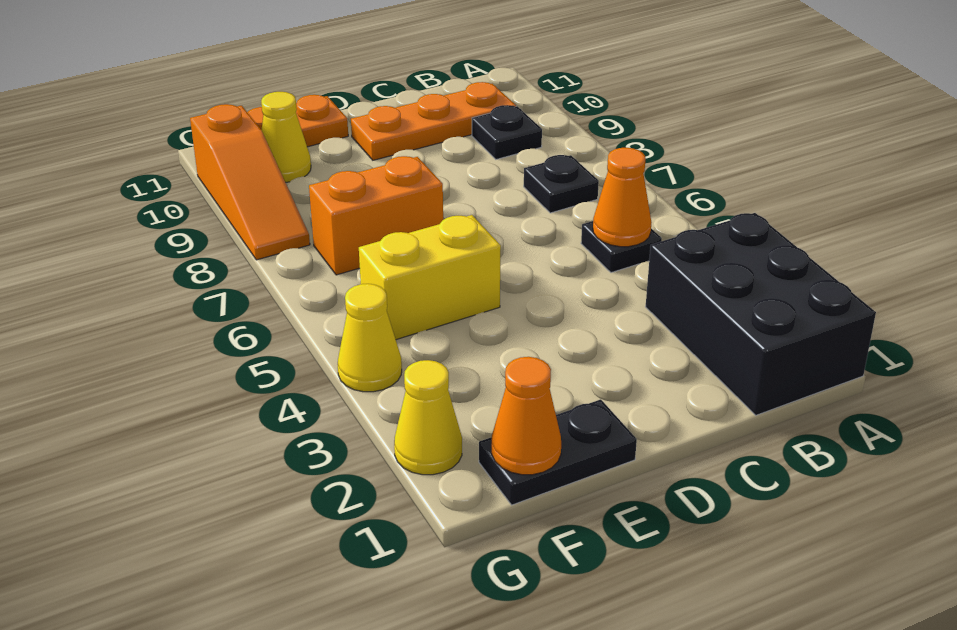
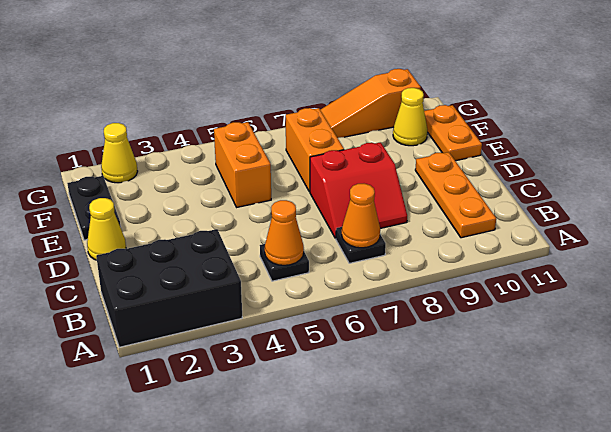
black 1x1 plate [472,105,542,159] -> none
none -> red 2x2 slope [310,142,407,239]
yellow 1x2 brick [359,215,501,340] -> orange 1x2 brick [214,122,271,207]
orange 1x1 cone [492,357,561,475] -> orange 1x1 cone moved to [342,184,380,248]
yellow 1x1 cone [338,284,402,392] -> yellow 1x1 cone moved to [87,198,126,260]

